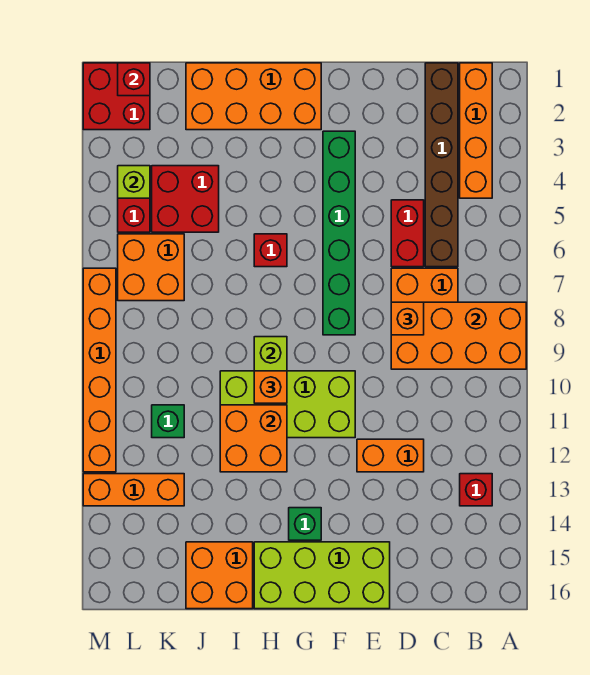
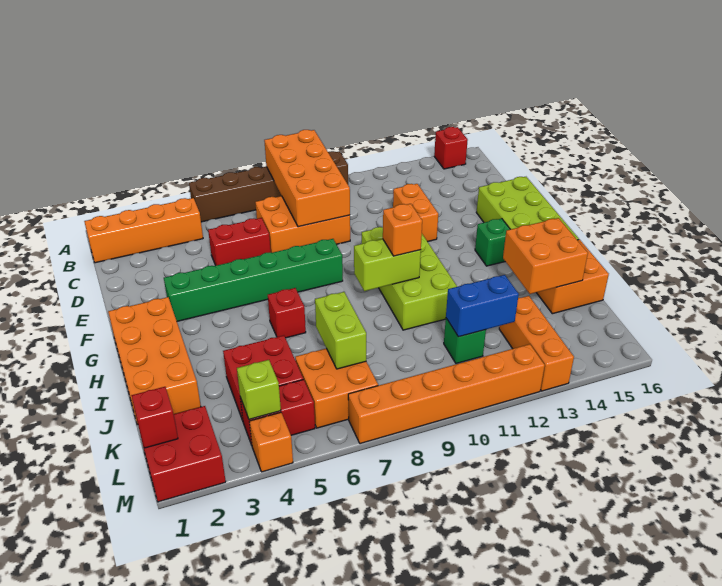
red 1x1 brick [460,474,492,506] -> red 1x1 brick moved to [434,127,468,169]
brown 1x6 brick [425,63,458,267] -> brown 1x6 brick moved to [189,151,348,222]
orange 1x1 brick [391,302,424,335] -> orange 1x1 brick moved to [249,412,293,472]
orange 2x2 brick [220,405,287,472] -> orange 2x2 brick moved to [503,218,588,294]
none -> lime 1x2 brick [315,292,366,369]
none -> blue 1x2 brick [446,275,519,337]

